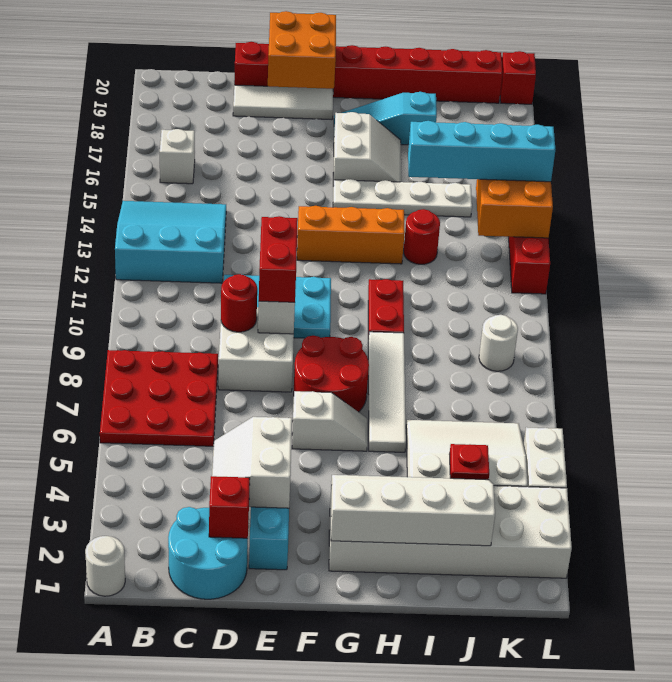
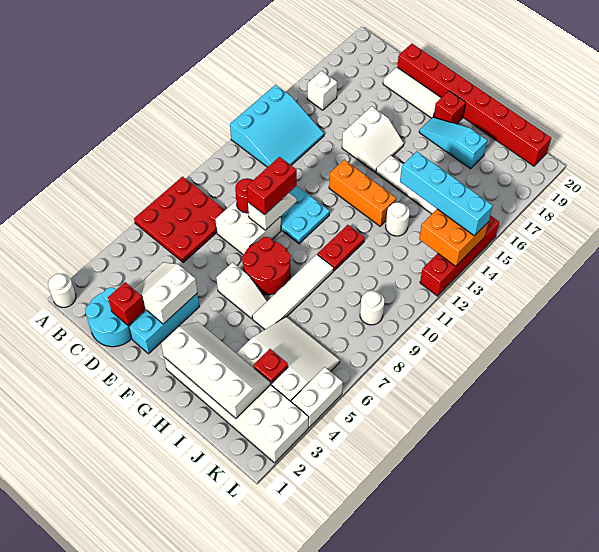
cyan 3x3 slope [115,201,226,283] -> cyan 3x3 slope turned to [230,85,324,167]
orange 2x2 brick [268,11,336,89] -> none
white 2x2 slope [333,112,401,185] -> white 2x2 slope moved to [342,106,404,172]
red 1x1 round brick [404,209,440,264] -> white 1x1 round brick [386,202,410,236]
red 1x1 brick [500,51,536,104] -> red 1x1 brick moved to [434,91,466,124]

